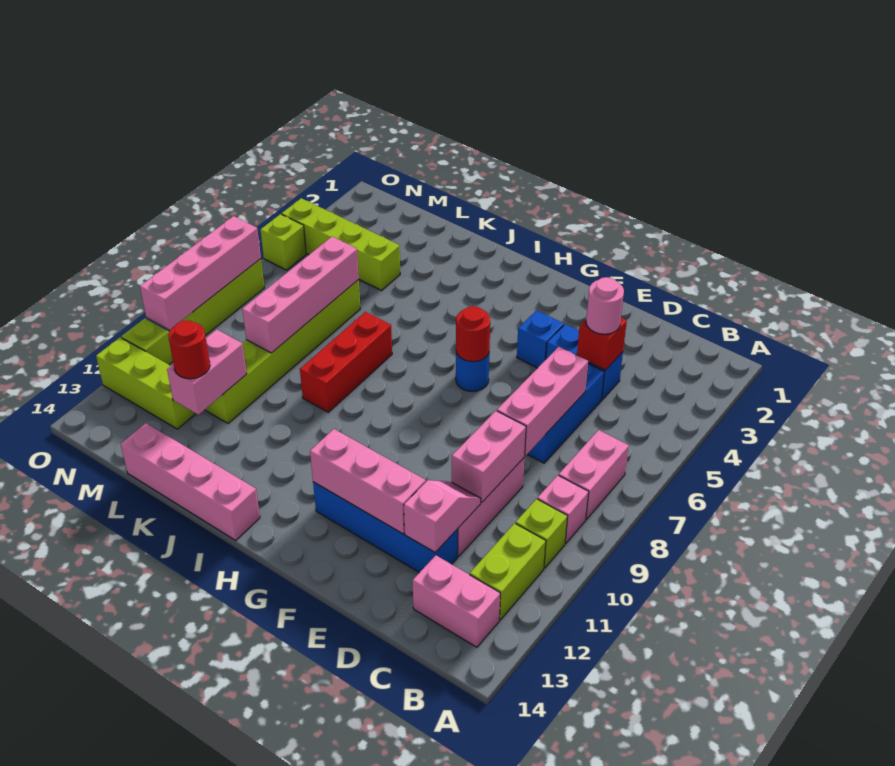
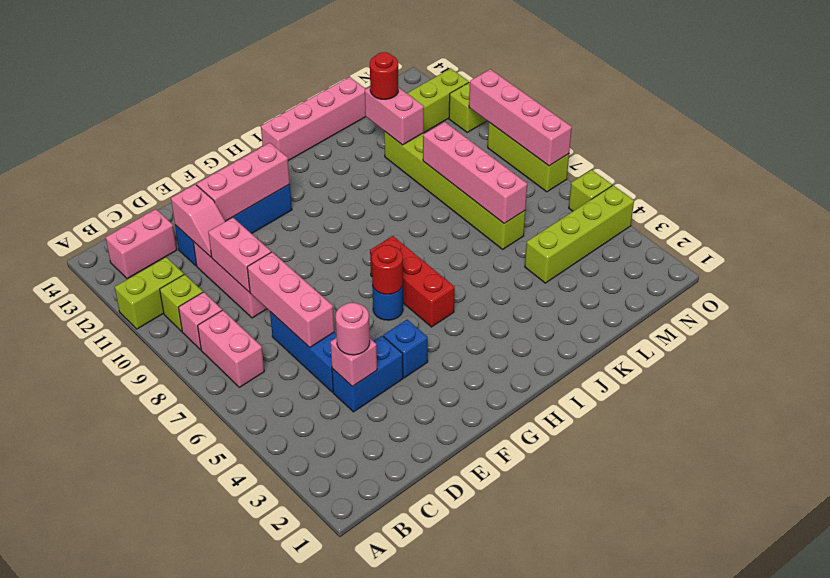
lime 1x2 brick [470,523,546,620] -> lime 1x2 brick turned to [115,257,184,329]
red 1x1 brick [577,318,627,370] -> pink 1x1 brick [330,338,377,387]
red 1x3 brick [300,312,392,412] -> red 1x3 brick moved to [370,236,455,327]

